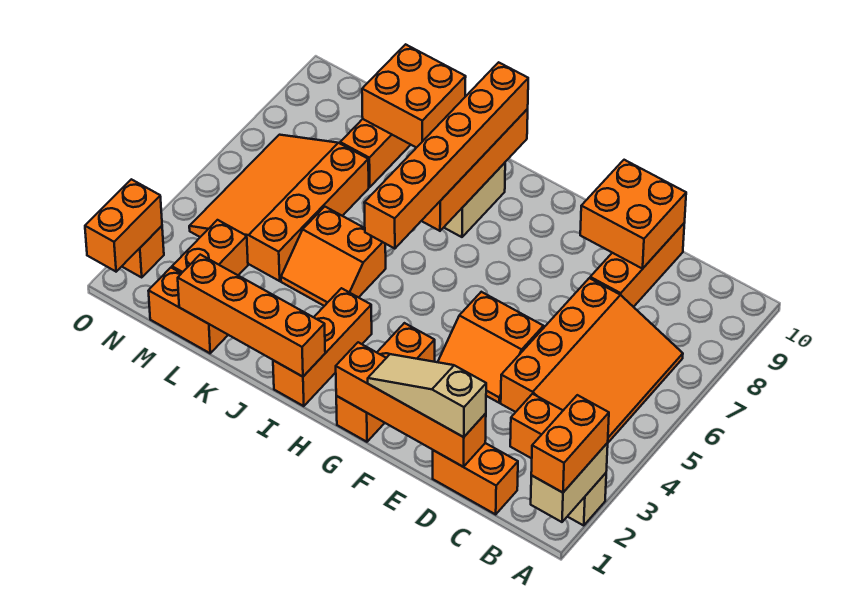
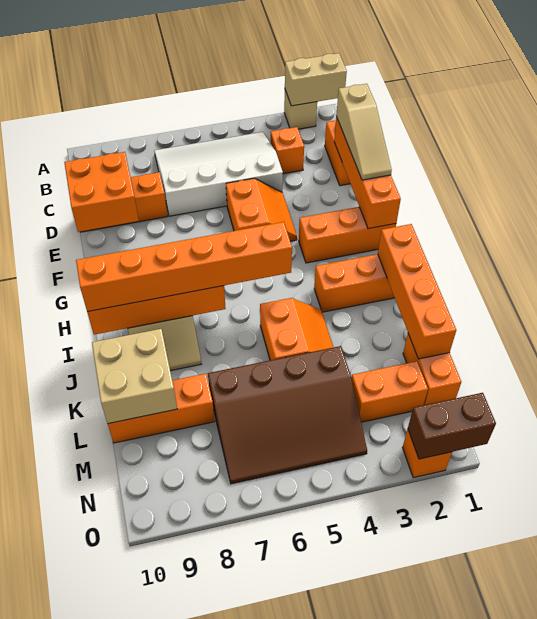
orange 1x2 brick [531,395,609,493] -> none
orange 3x4 slope [501,278,683,442] -> white 3x4 slope [154,132,283,216]
orange 2x2 brick [362,44,466,148] -> tan 2x2 brick [92,329,177,424]
orange 3x4 slope [189,135,369,281] -> brown 3x4 slope [208,346,367,484]
orange 1x2 brick [85,179,162,272] -> brown 1x2 brick [408,393,496,459]

